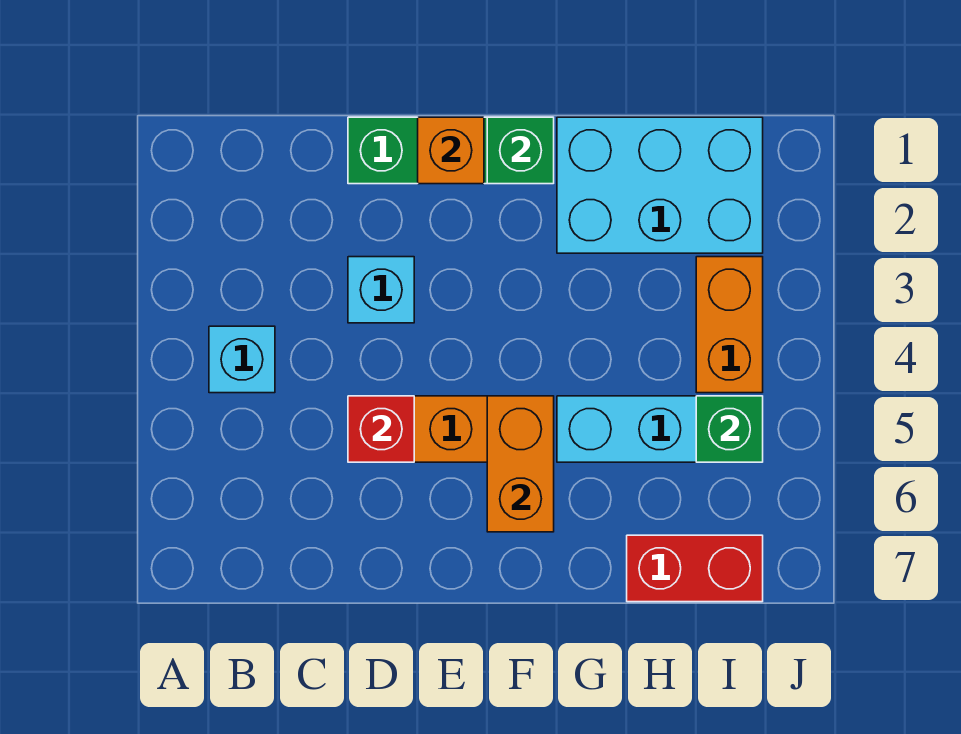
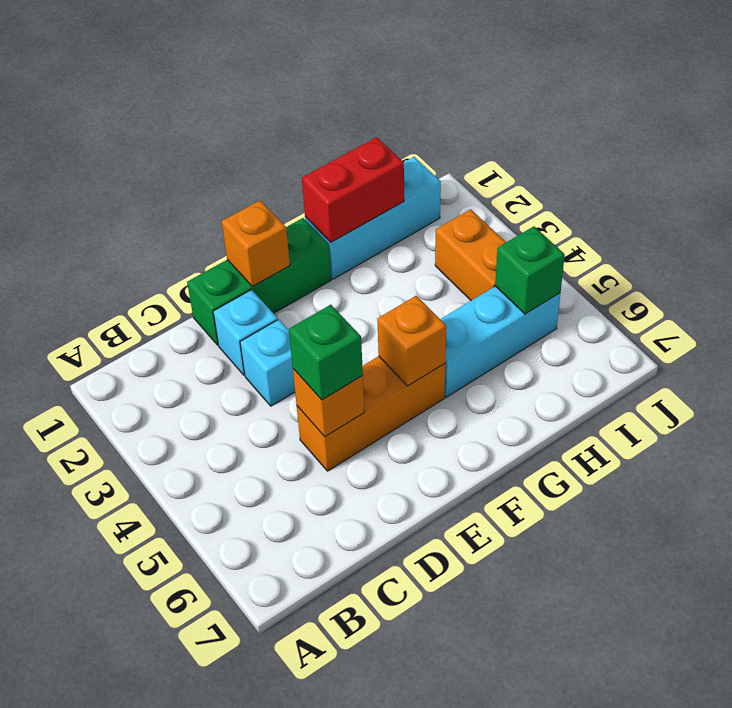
cyan 1x1 brick [209,326,275,393] -> cyan 1x1 brick moved to [213,290,278,375]
red 1x1 brick [348,396,414,462] -> orange 1x1 brick [293,369,364,437]
green 1x1 brick [487,117,554,184] -> green 1x1 brick moved to [289,305,363,400]
orange 1x2 brick [487,396,554,532] -> orange 1x1 brick [377,296,446,386]
cyan 2x3 brick [557,117,763,253] -> cyan 1x3 brick [305,157,441,279]
red 1x2 brick [627,535,763,602] -> red 1x2 brick moved to [302,137,404,242]

